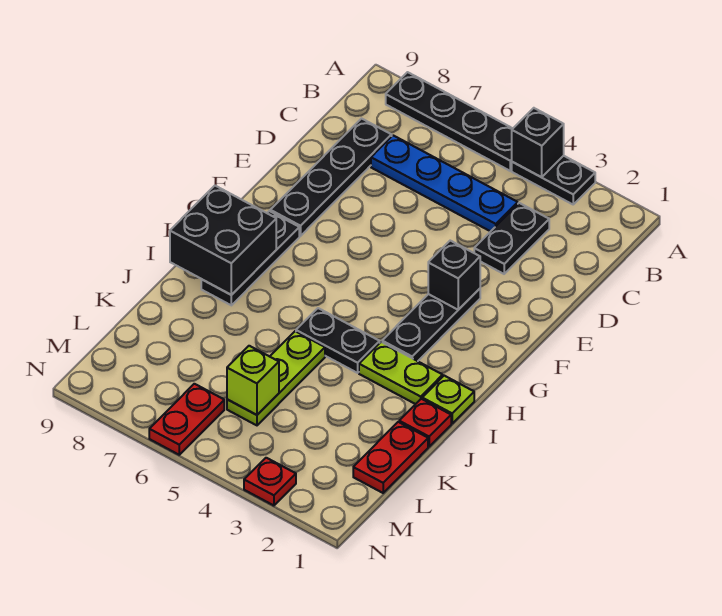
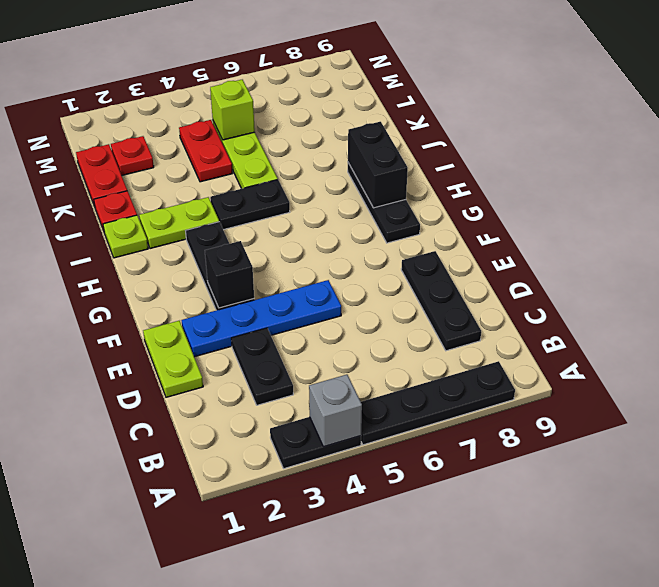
black 1x1 brick [512,108,564,177] -> grey 1x1 brick [309,375,362,447]
blue 1x4 plate [371,135,518,231] -> blue 1x4 plate moved to [182,280,341,357]
black 1x4 plate [270,119,392,236] -> black 1x3 plate [401,251,481,351]
none -> lime 1x2 plate [143,321,203,397]
black 2x2 brick [170,186,276,295] -> black 1x2 brick [348,122,408,208]
red 1x2 plate [149,384,224,455] -> red 1x2 plate moved to [179,120,232,182]
red 1x1 plate [244,458,296,506] -> red 1x1 plate moved to [111,136,154,175]

